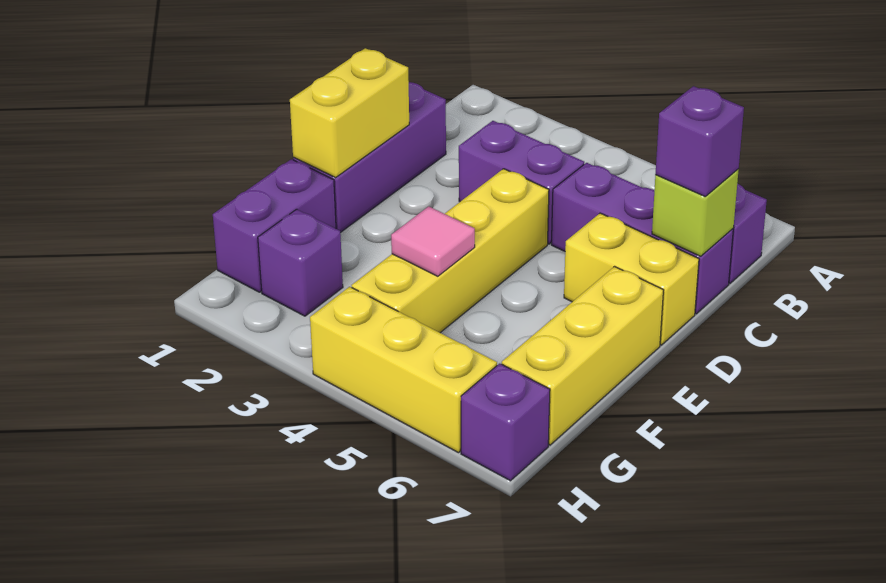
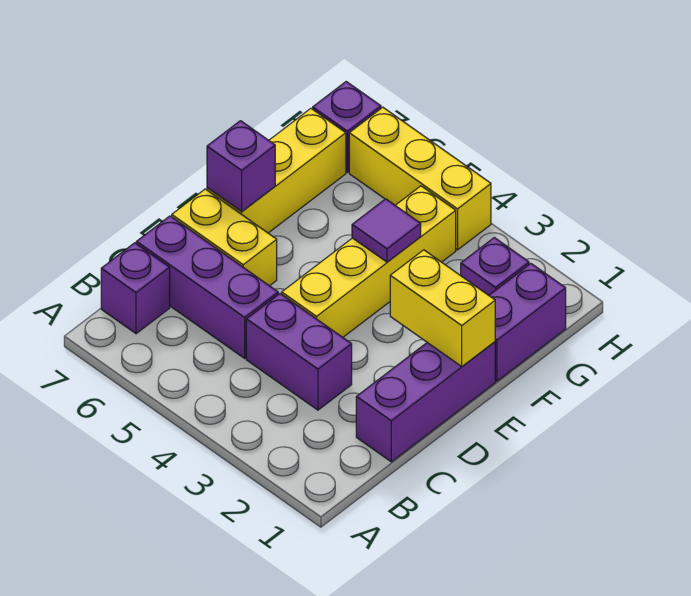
lime 1x1 brick [652,169,739,256] -> none
purple 1x1 brick [655,86,744,196] -> purple 1x1 brick moved to [207,121,275,212]
yellow 1x2 brick [290,48,409,177] -> yellow 1x2 brick turned to [390,250,495,366]
pink 1x1 tile [391,206,475,276] -> purple 1x1 tile [352,199,421,262]

